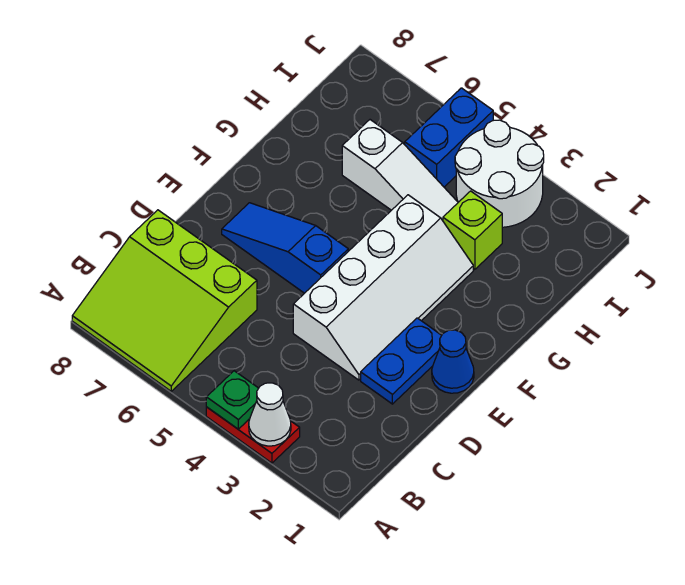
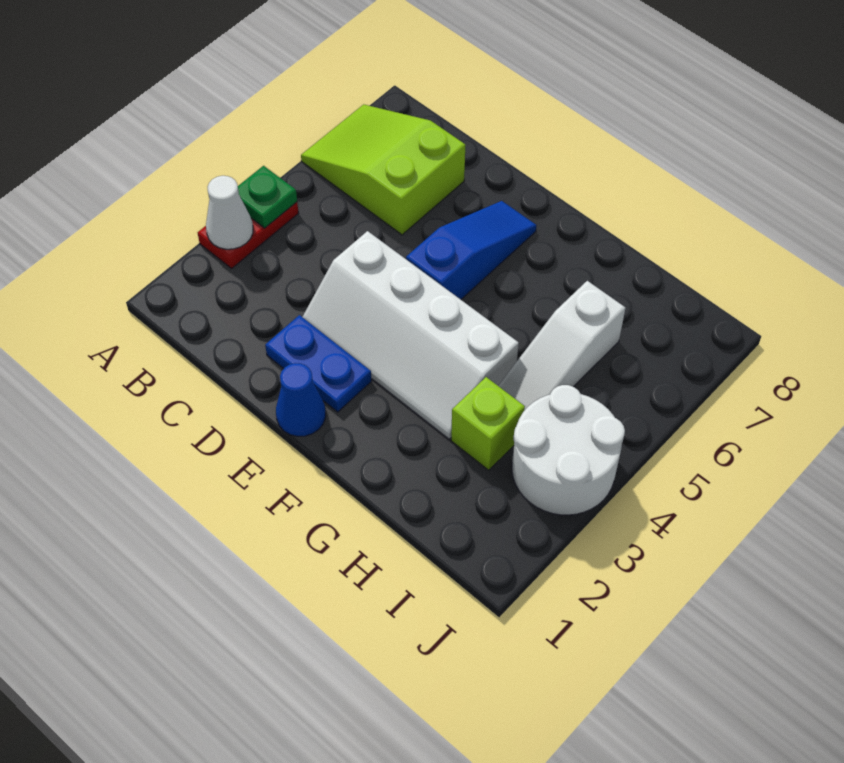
lime 3x3 slope [72,210,257,391] -> lime 2x3 slope [301,104,465,235]
blue 1x2 brick [405,88,493,187] -> none

